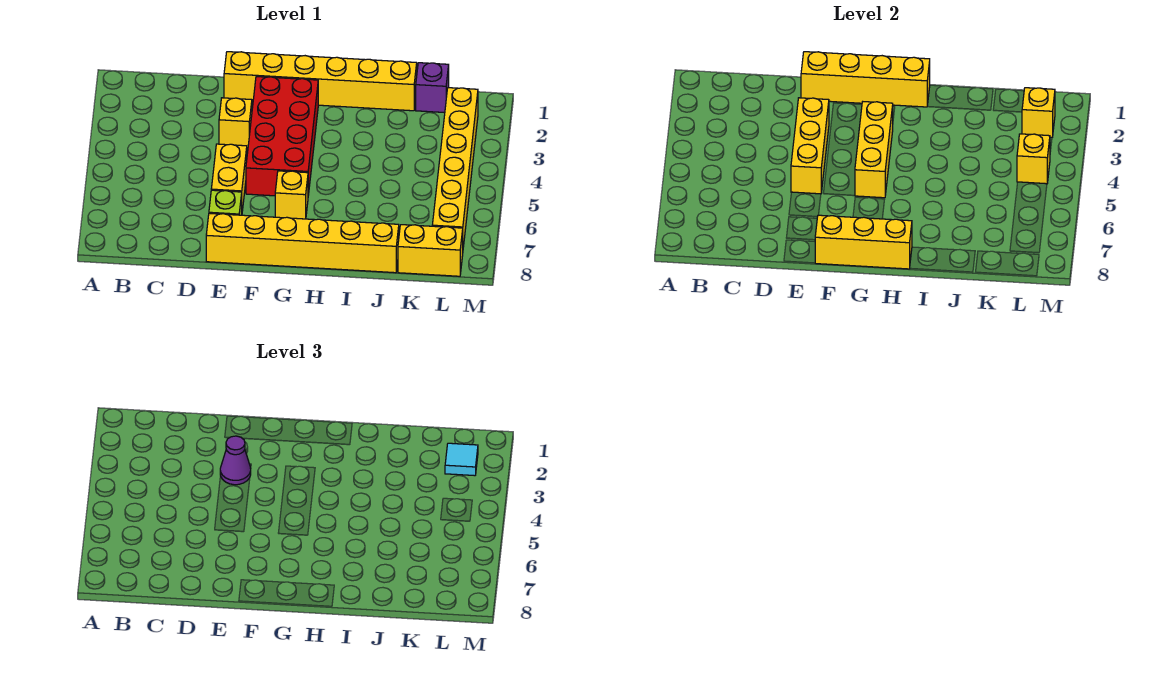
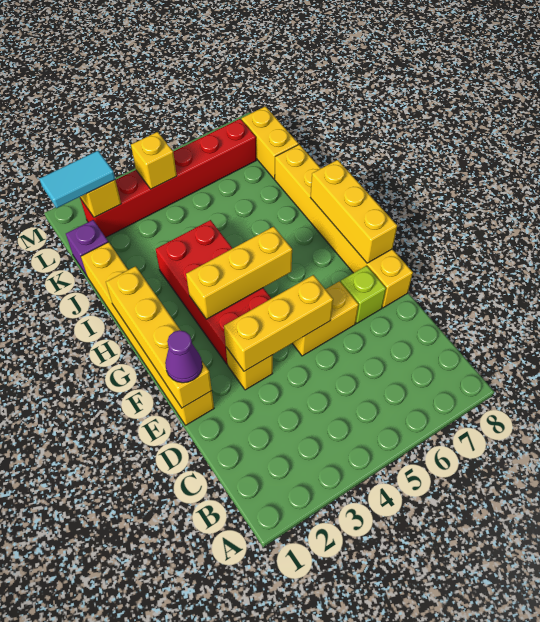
purple 1x1 cone [220,436,251,485] -> purple 1x1 cone moved to [165,330,202,383]
red 2x4 brick [246,77,318,196] -> red 2x4 brick turned to [156,220,271,364]
yellow 1x1 brick [275,171,308,219] -> none
yellow 1x6 brick [432,88,478,247] -> red 1x6 brick [80,119,256,237]
cyan 1x1 tile [445,443,478,476] -> cyan 1x2 tile [40,151,115,208]

